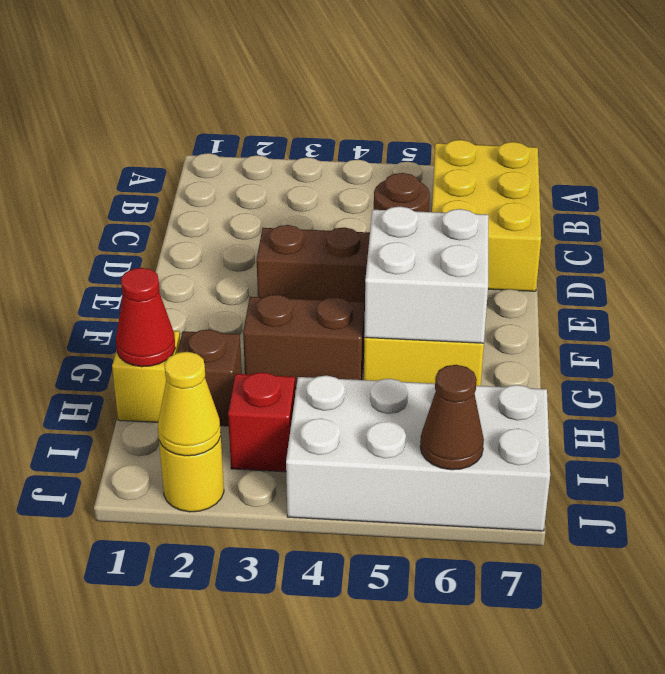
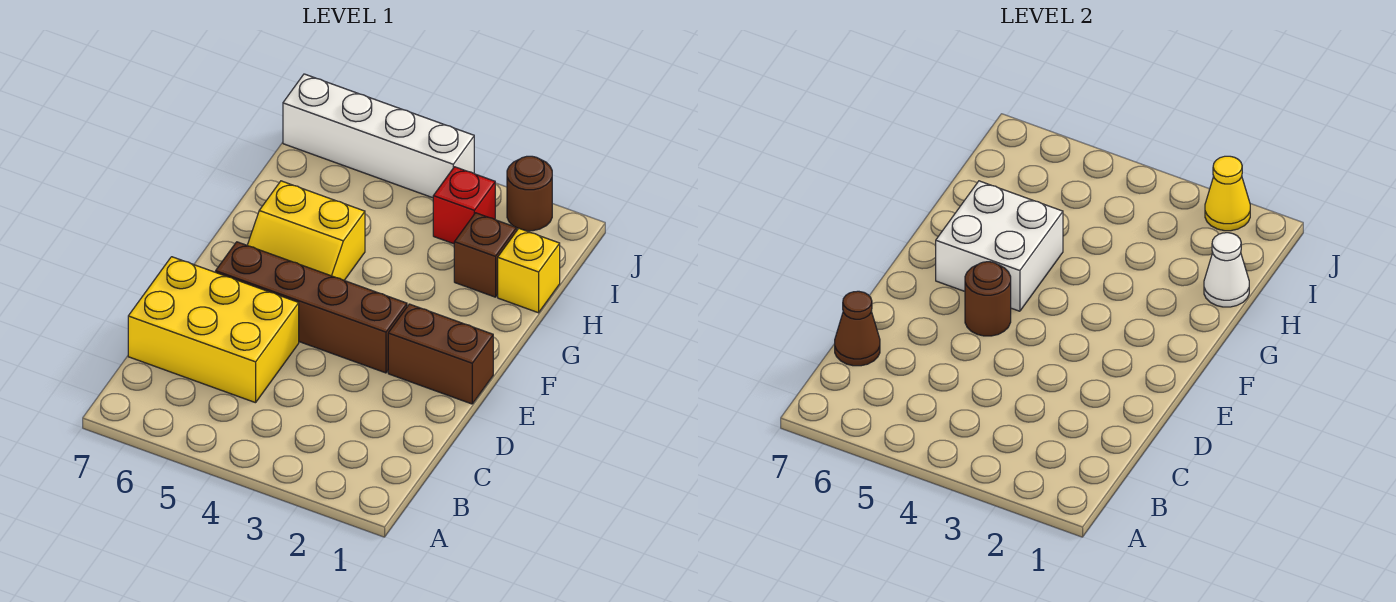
yellow 2x3 brick [432,140,541,291] -> yellow 2x3 brick turned to [128,257,299,403]
brown 1x2 brick [243,295,365,389] -> brown 1x2 brick moved to [388,304,493,404]
red 1x1 cone [116,268,175,367] -> white 1x1 cone [1204,233,1249,307]
white 2x4 brick [286,375,550,531] -> white 1x4 brick [283,74,474,198]
yellow 1x1 round brick [159,437,224,512] -> brown 1x1 round brick [507,156,552,231]
brown 1x1 cone [420,365,484,470] -> brown 1x1 cone moved to [835,291,880,366]

